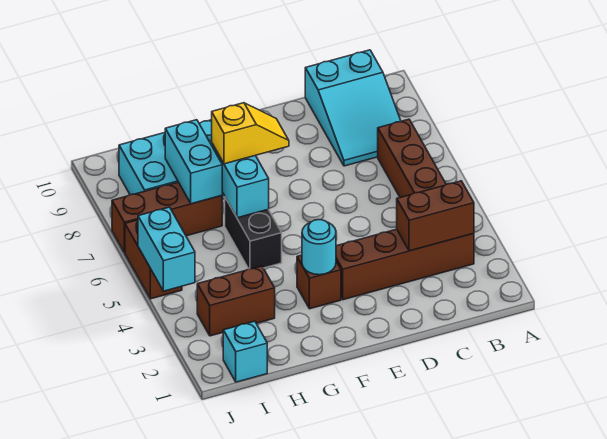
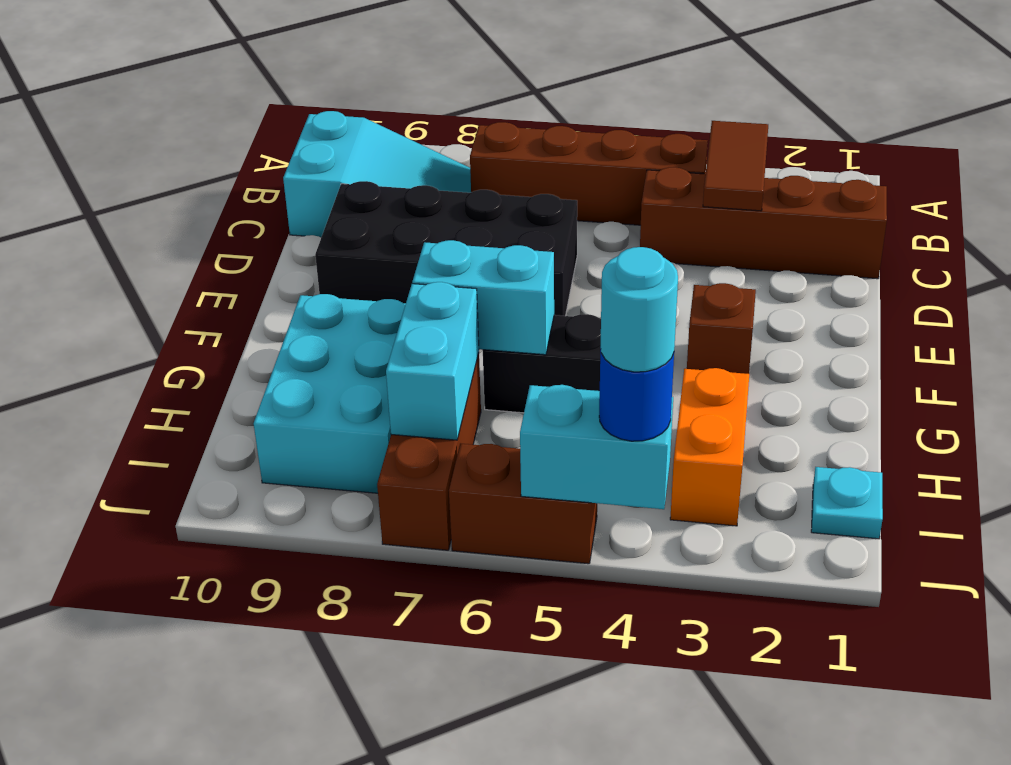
brown 1x4 brick [336,229,474,300] -> brown 1x4 brick turned to [640,167,887,279]
brown 1x2 brick [397,181,474,251] -> brown 1x2 tile [703,121,768,211]
none -> black 2x4 brick [315,181,577,316]
cyan 1x1 round brick [302,220,336,275] -> cyan 1x1 round brick moved to [601,247,678,372]
yellow 1x2 slope [212,103,289,164] -> none
brown 1x2 brick [197,266,275,336] -> orange 1x2 brick [670,368,749,526]
cyan 1x2 brick [165,120,222,204] -> cyan 1x2 brick turned to [386,282,479,440]
cyan 1x1 brick [223,321,267,382] -> cyan 1x1 plate [811,467,883,539]
none -> blue 1x1 round brick [599,347,674,441]

